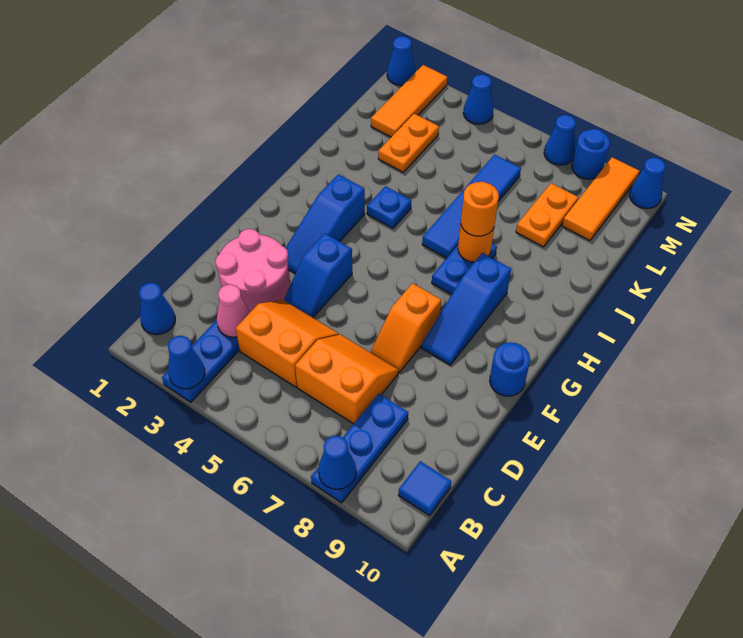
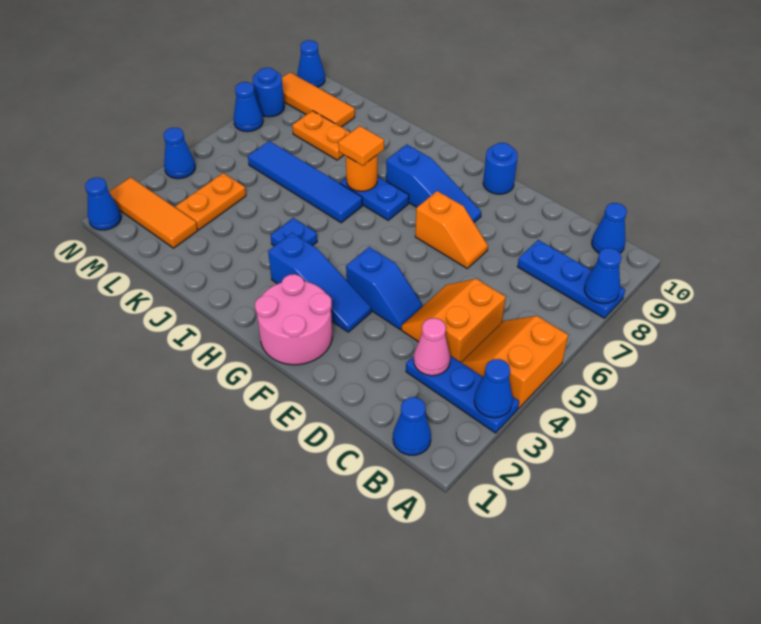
blue 1x1 tile [399,461,451,516] -> blue 1x1 cone [592,203,627,253]
orange 2x2 slope [295,335,399,424] -> orange 2x2 slope moved to [461,316,568,408]
pink 2x2 round brick [215,229,290,312] -> pink 2x2 round brick moved to [255,274,332,365]
orange 1x1 round brick [461,182,499,236] -> orange 1x1 tile [338,126,384,165]
orange 1x2 plate [378,114,439,172] -> orange 1x2 plate turned to [176,173,246,230]

